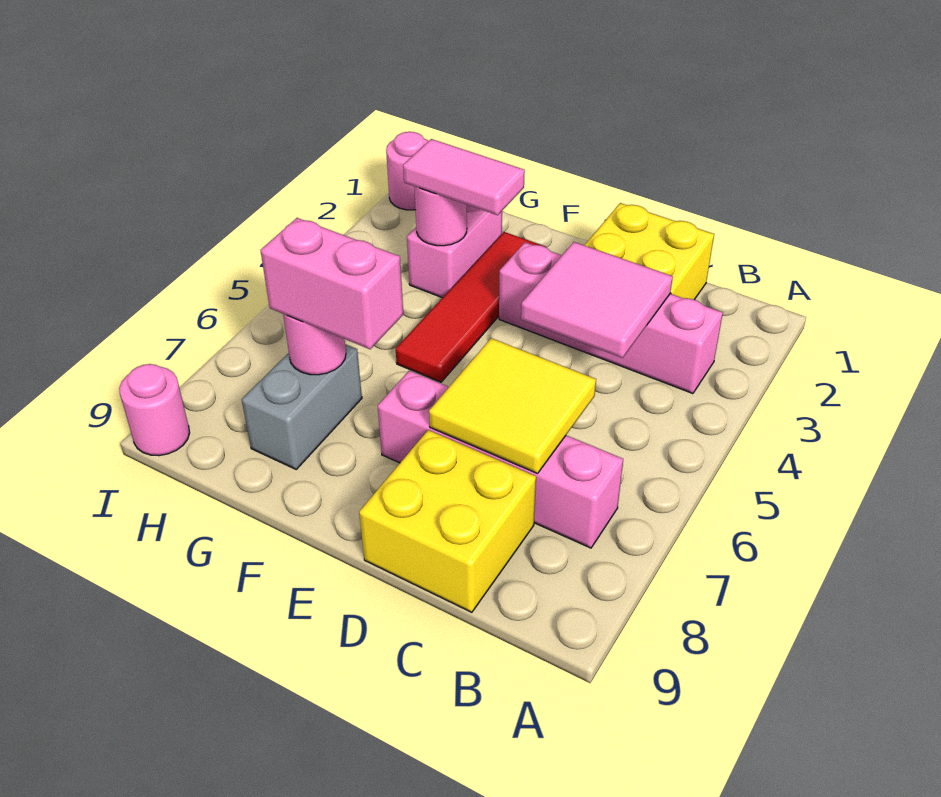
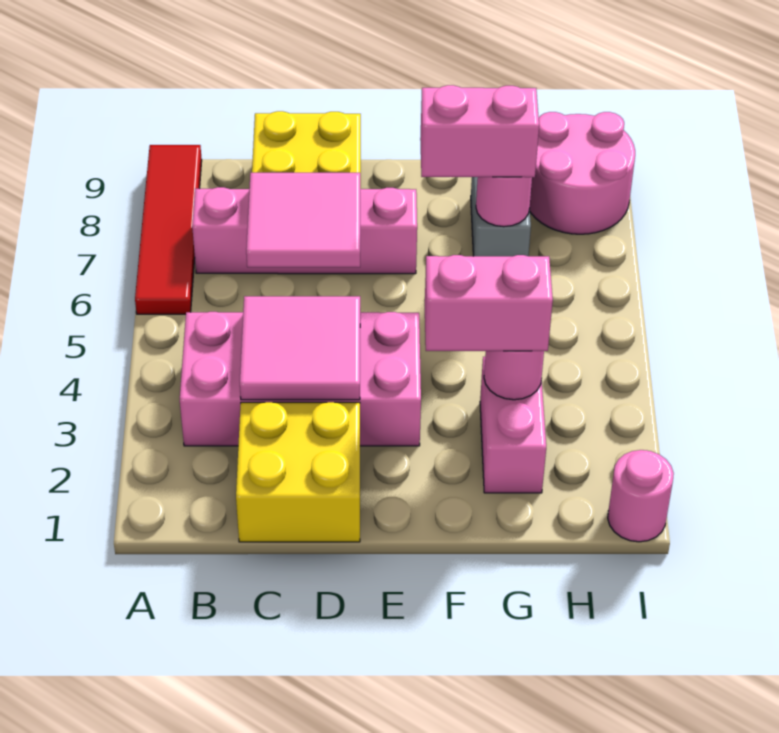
pink 1x4 brick [499,242,723,394] -> pink 2x4 brick [180,312,421,446]
yellow 2x2 tile [429,338,596,473] -> pink 2x2 tile [246,173,360,267]
red 1x4 tile [396,232,546,382] -> red 1x4 tile moved to [135,145,202,314]
pink 1x2 tile [403,139,525,215] -> pink 1x2 brick [425,255,553,351]
pink 1x1 round brick [119,364,190,456] -> pink 2x2 round brick [530,112,635,234]

